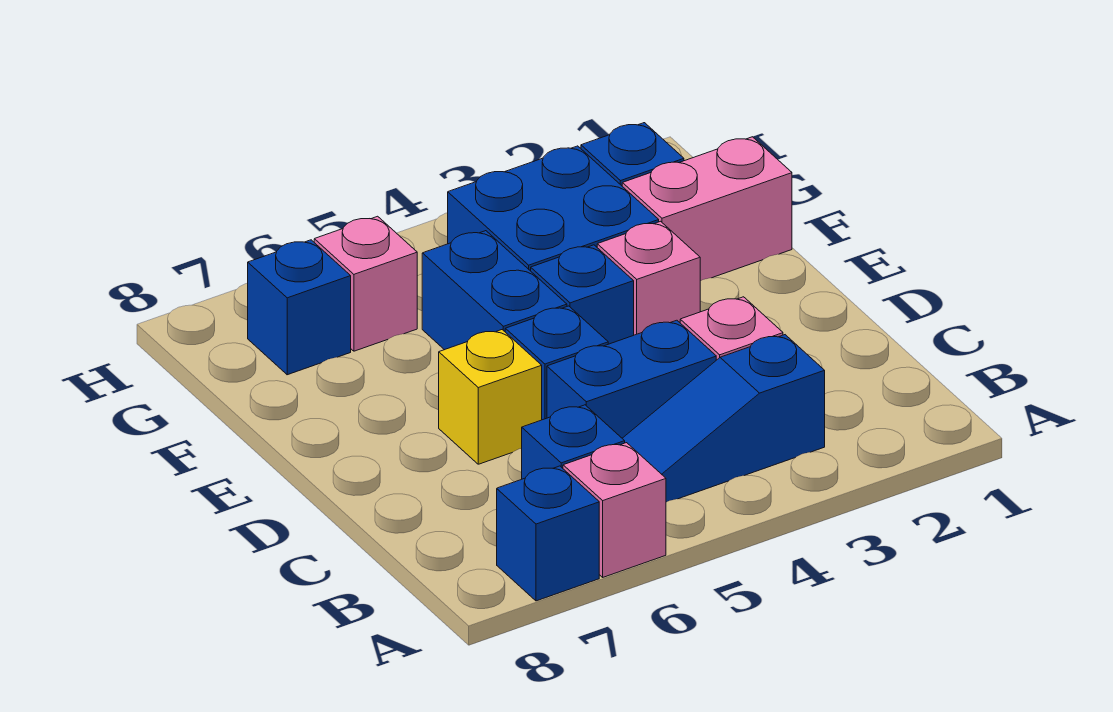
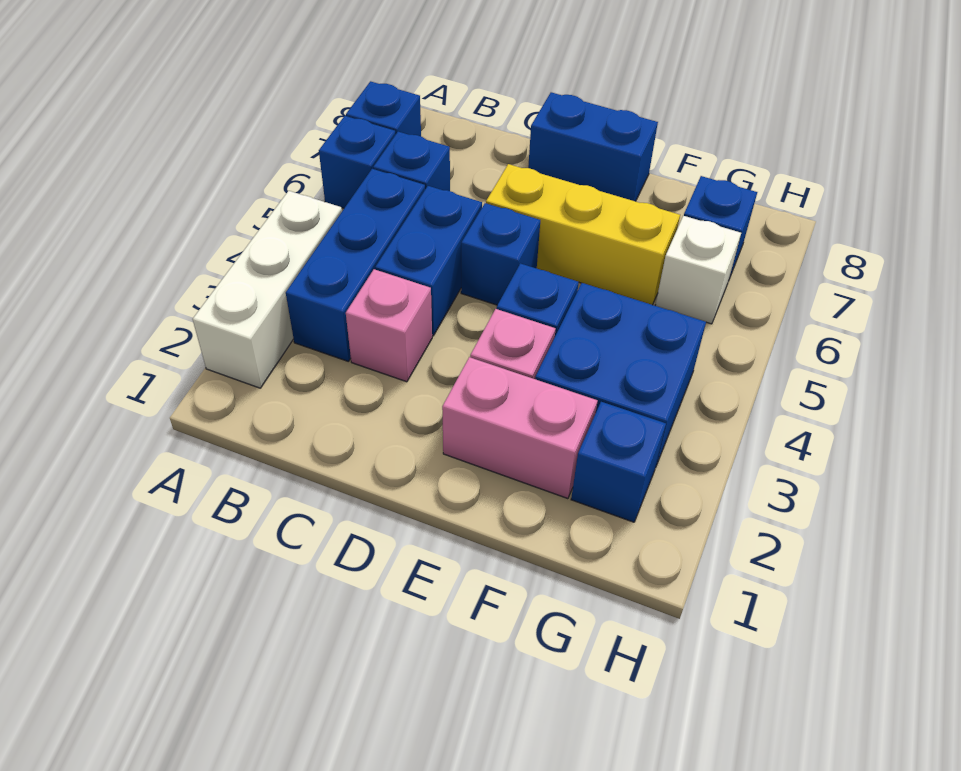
none -> white 1x3 brick [193,191,342,388]
pink 1x1 brick [563,443,666,577] -> blue 1x1 brick [319,116,396,208]
blue 1x3 slope [622,335,825,502] -> blue 1x3 brick [286,169,425,362]
yellow 1x1 brick [439,330,542,464] -> yellow 1x3 brick [486,164,680,305]
blue 1x2 brick [422,231,567,350] -> blue 1x2 brick moved to [528,92,658,201]
pink 1x2 brick [622,137,792,281] -> pink 1x2 brick turned to [442,357,598,499]
pink 1x1 brick [314,216,417,351] -> white 1x1 brick [655,216,741,324]

